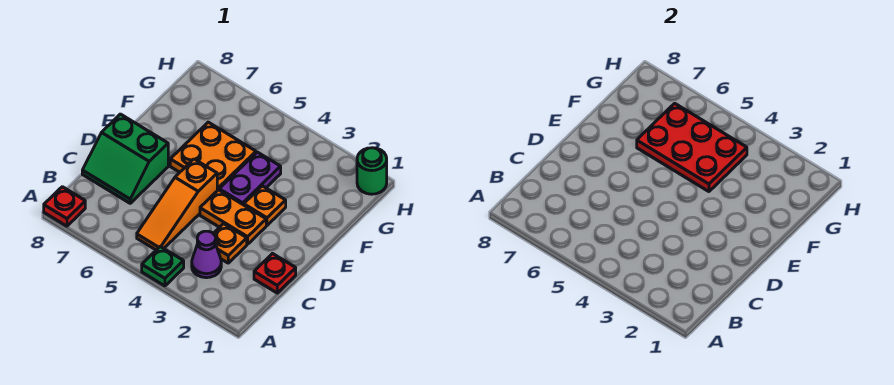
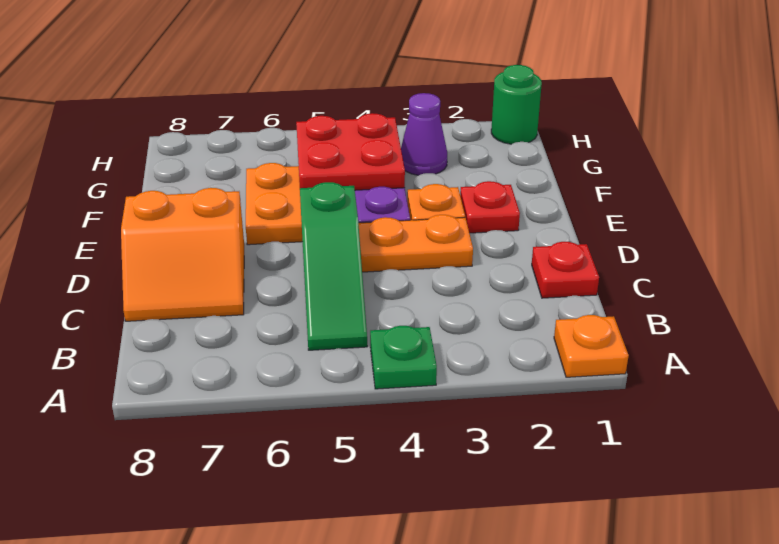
red 1x1 plate [44,187,85,226] -> red 1x1 plate moved to [460,181,520,233]
purple 1x1 cone [192,231,221,278] -> purple 1x1 cone moved to [401,93,447,175]
orange 1x3 slope [137,159,217,250] -> green 1x3 slope [300,182,367,350]
orange 1x1 plate [213,224,247,263] -> orange 1x1 plate moved to [554,315,629,377]
green 2x2 slope [82,114,168,203] -> orange 2x2 slope [121,188,244,321]
red 2x3 plate [637,103,747,192] -> red 2x2 plate [296,113,405,190]

